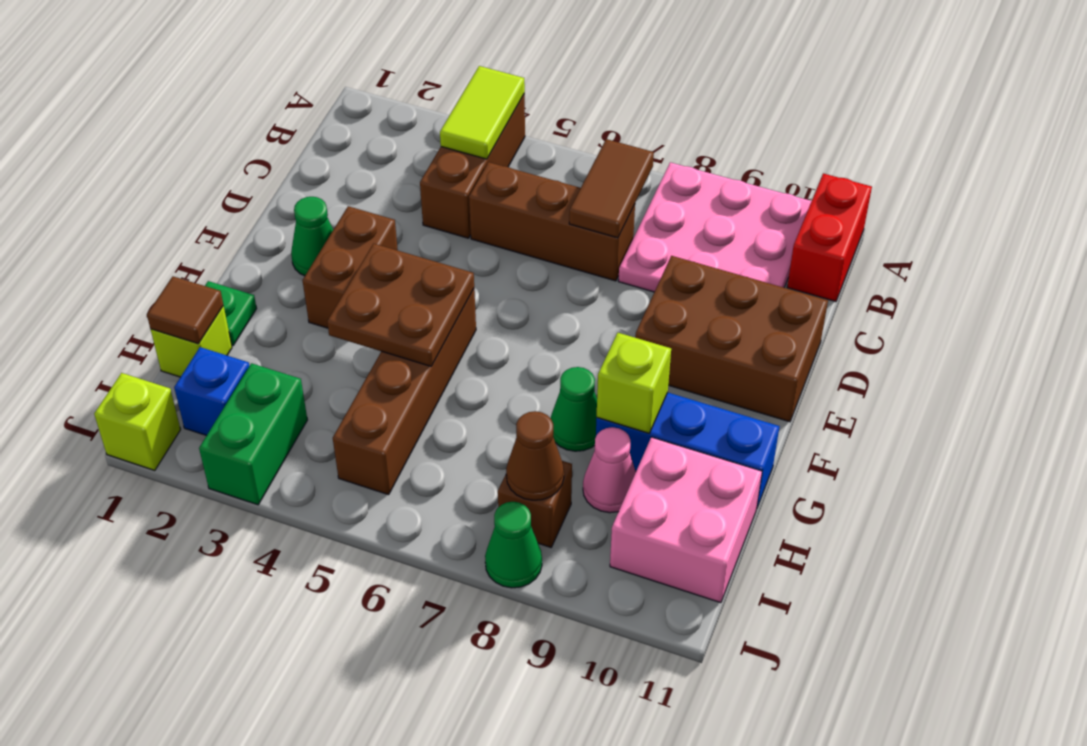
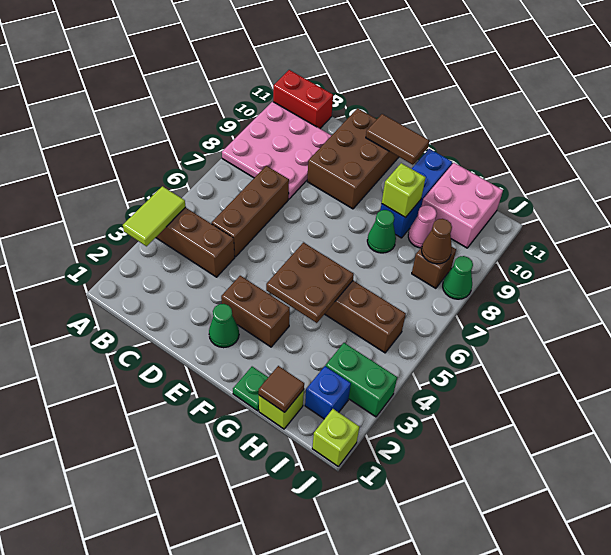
lime 1x2 tile [440,66,525,159] -> lime 1x2 tile turned to [123,186,186,246]
brown 1x2 tile [569,139,654,238] -> brown 1x2 tile moved to [366,114,429,165]

